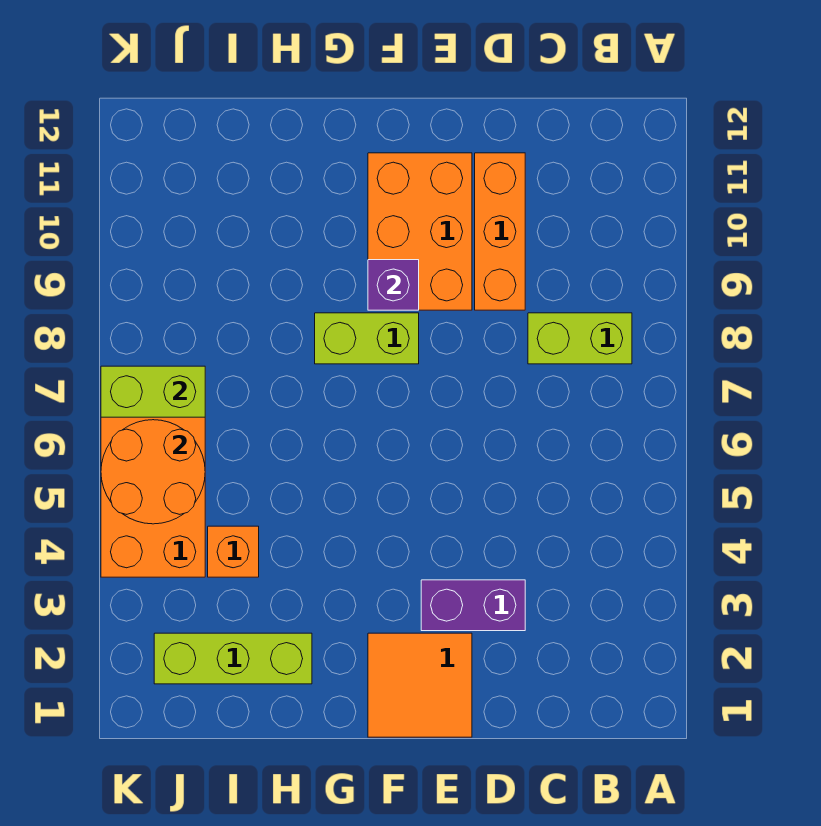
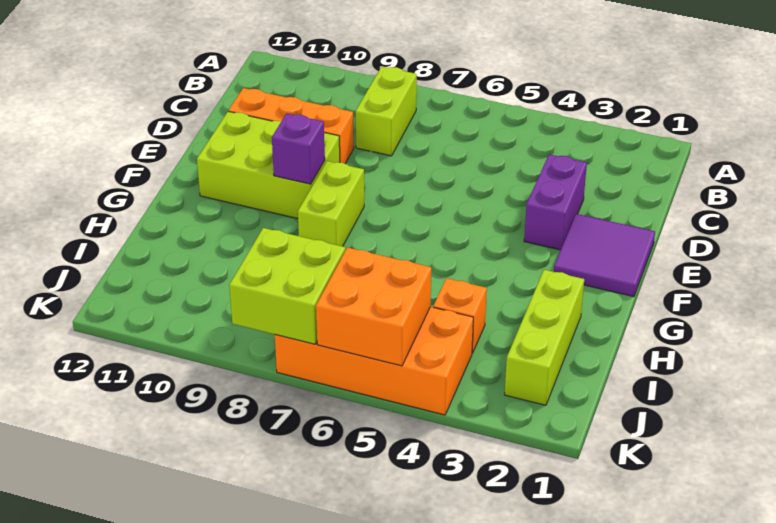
orange 2x2 tile [368,633,472,737] -> purple 2x2 tile [554,214,655,297]
orange 2x3 brick [368,153,472,310] -> lime 2x3 brick [197,111,340,219]
orange 2x2 round brick [101,420,205,524] -> orange 2x2 brick [316,248,431,366]
lime 1x2 brick [101,366,205,417] -> lime 2x2 brick [229,228,345,344]

